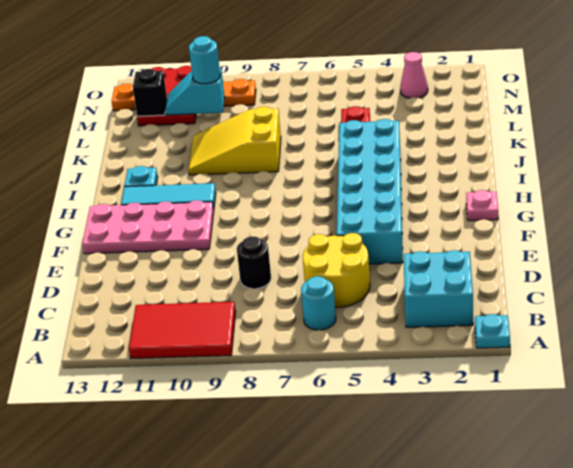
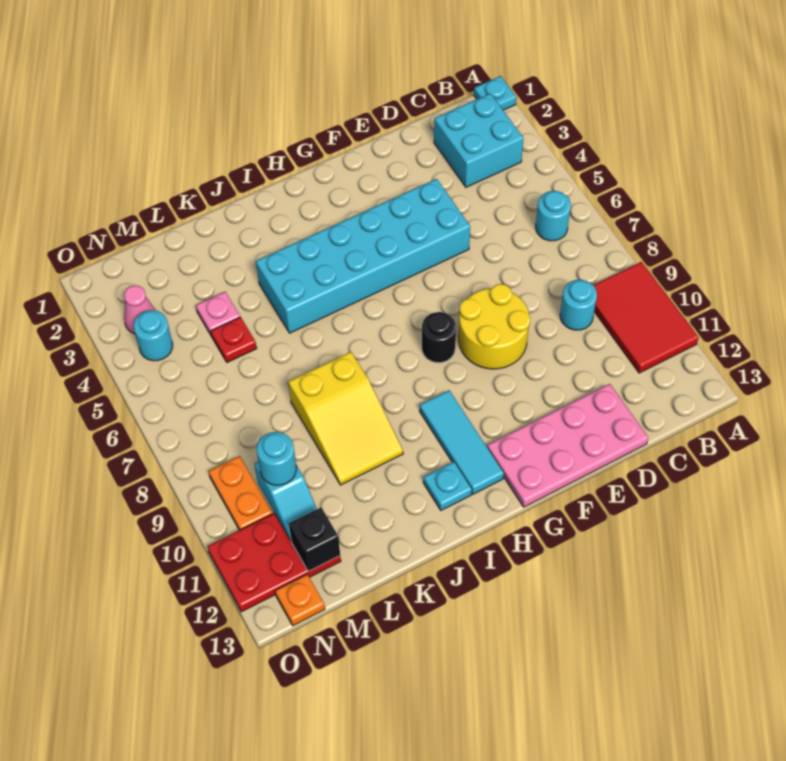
yellow 2x2 round brick [303,233,370,307] -> yellow 2x2 round brick moved to [459,284,530,369]
none -> cyan 1x1 round brick [560,280,597,330]
black 1x1 round brick [237,236,271,289] -> black 1x1 round brick moved to [422,312,456,363]
pink 2x4 plate [82,200,214,254] -> pink 2x4 plate turned to [487,384,648,507]
pink 1x1 plate [466,190,498,221] -> pink 1x1 plate moved to [196,292,240,336]
none -> cyan 1x1 round brick [134,310,173,361]

